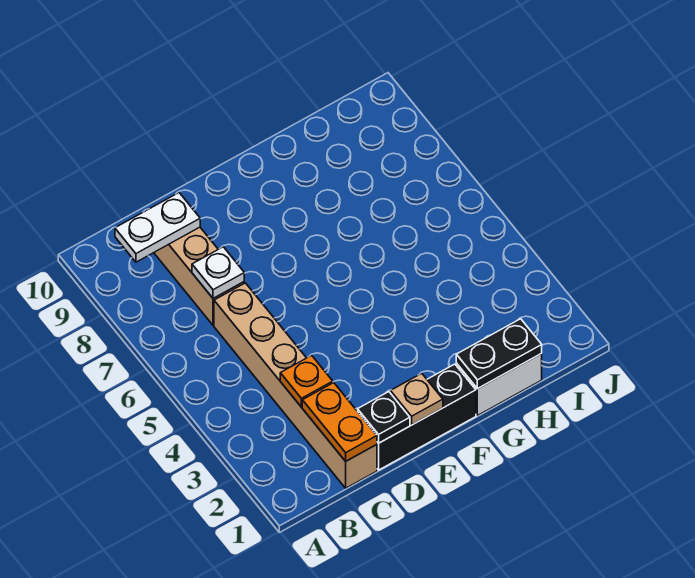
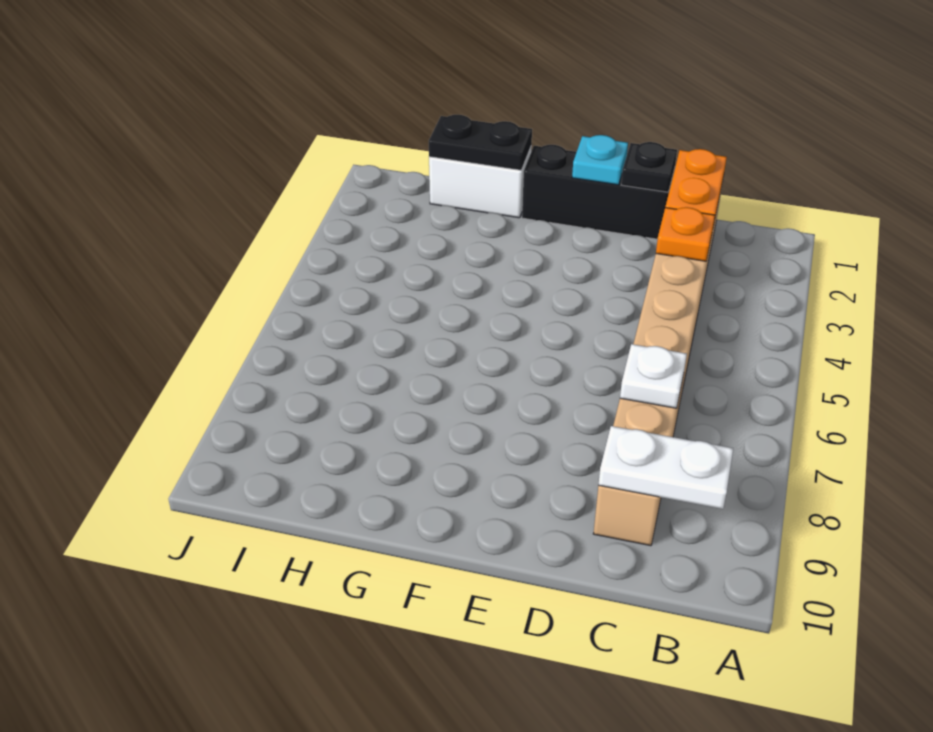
tan 1x1 plate [390,373,443,425] -> cyan 1x1 plate [572,135,628,185]

